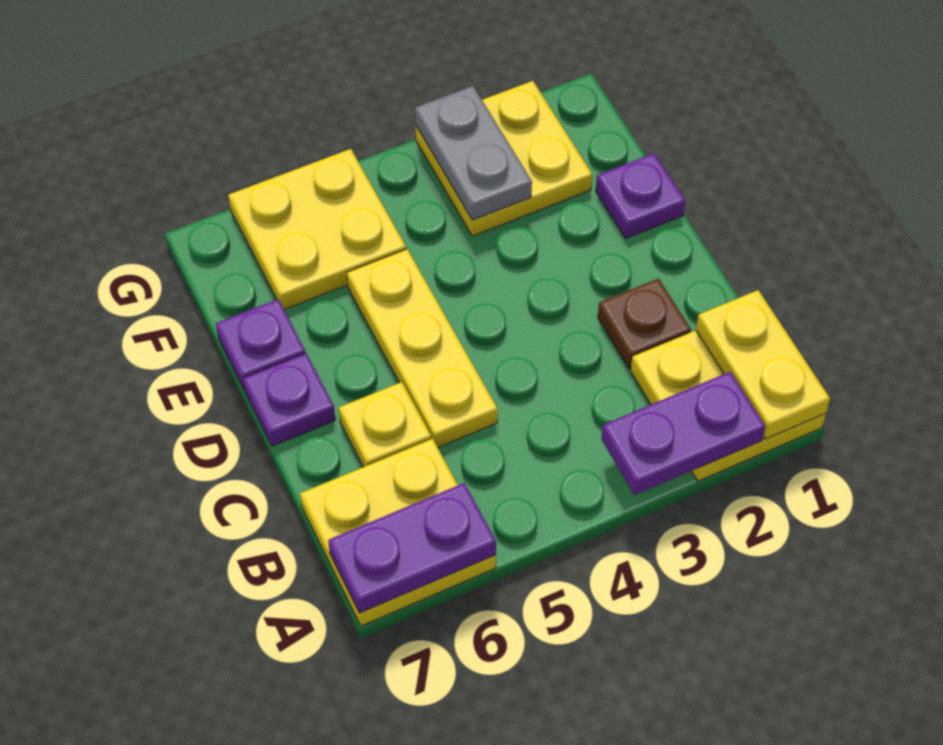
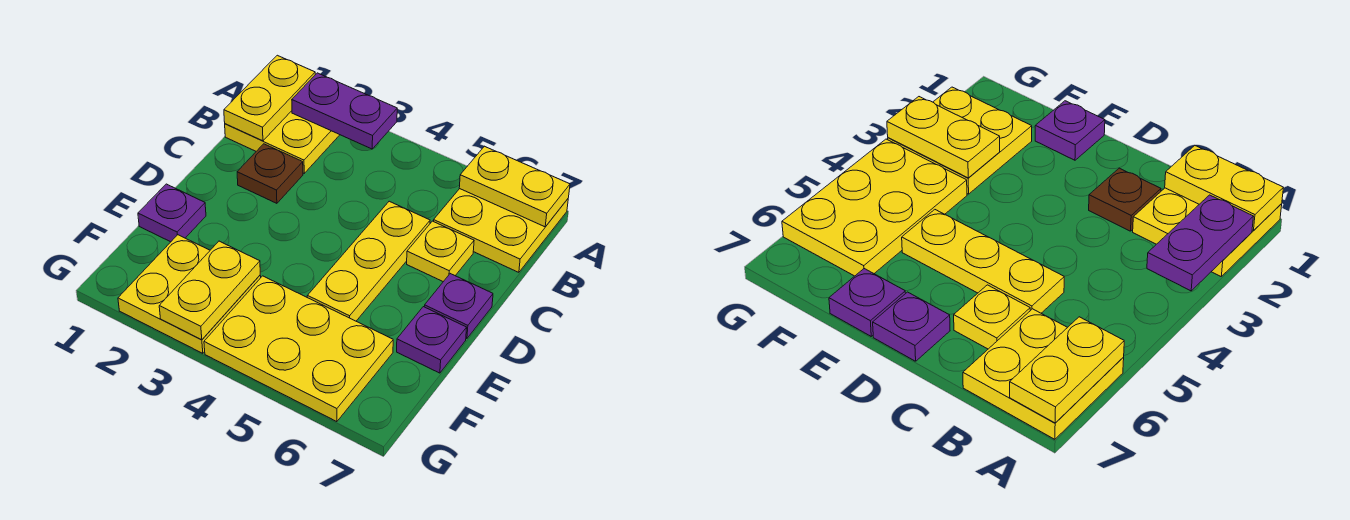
purple 1x2 plate [328,483,496,613] -> yellow 1x2 plate [459,146,570,227]
grey 1x2 plate [415,86,532,220] -> yellow 1x2 plate [159,241,260,340]
yellow 2x2 plate [228,149,406,310] -> yellow 2x3 plate [204,276,393,422]

